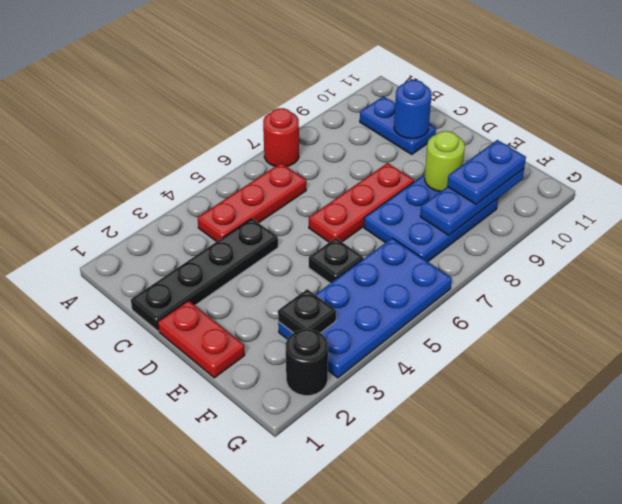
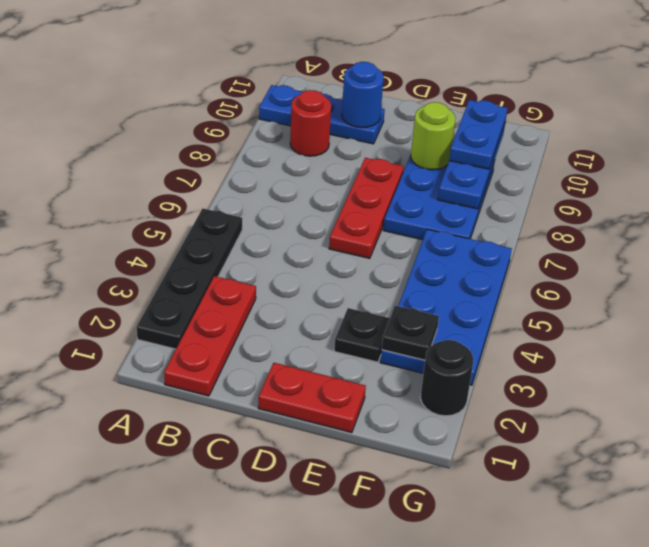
red 1x1 round brick [263,108,299,166] -> red 1x1 round brick moved to [290,90,331,156]
red 1x3 plate [198,163,306,242] -> red 1x3 plate moved to [164,276,256,396]
blue 1x2 plate [360,96,436,154] -> blue 1x3 plate [259,85,385,144]
black 1x4 plate [131,218,278,331] -> black 1x4 plate moved to [137,209,242,349]
black 1x1 plate [309,238,363,283] -> black 1x1 plate moved to [334,308,390,362]

